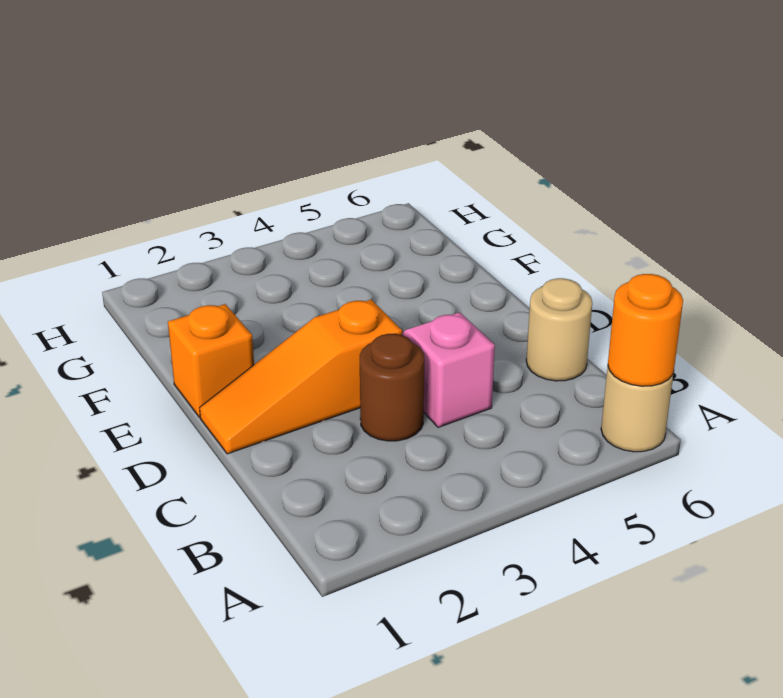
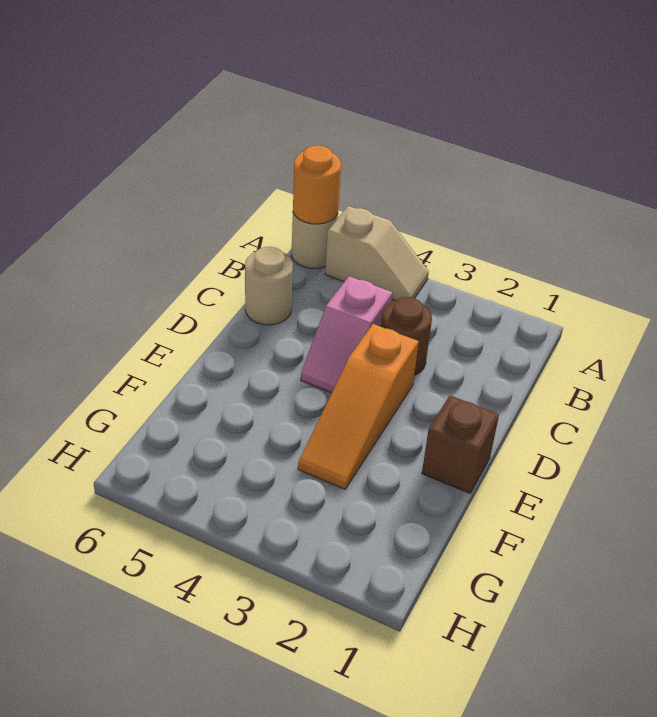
none -> tan 1x2 slope [325,206,429,300]
orange 1x3 slope [200,300,402,454] -> orange 1x3 slope turned to [298,324,419,489]
orange 1x1 brick [168,304,254,417] -> brown 1x1 brick [422,395,499,493]

